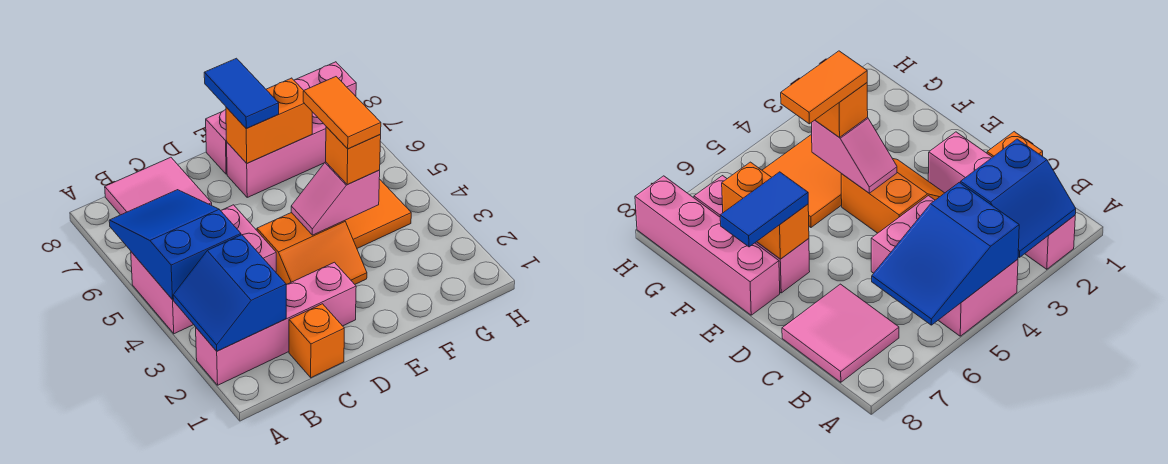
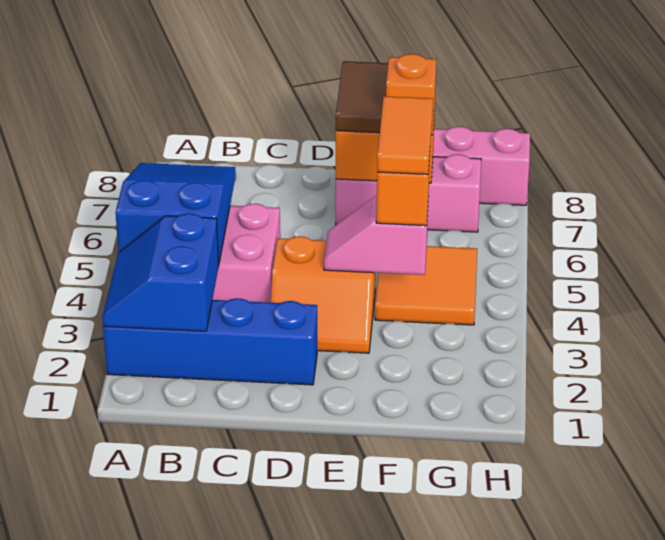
pink 1x4 brick [196,262,356,385] -> blue 1x4 brick [103,298,317,385]
pink 2x2 tile [105,157,212,215] -> none
orange 1x1 brick [289,304,344,378] -> orange 1x1 brick moved to [386,54,436,135]
blue 1x2 tile [204,58,279,129] -> brown 1x2 tile [336,61,388,133]

